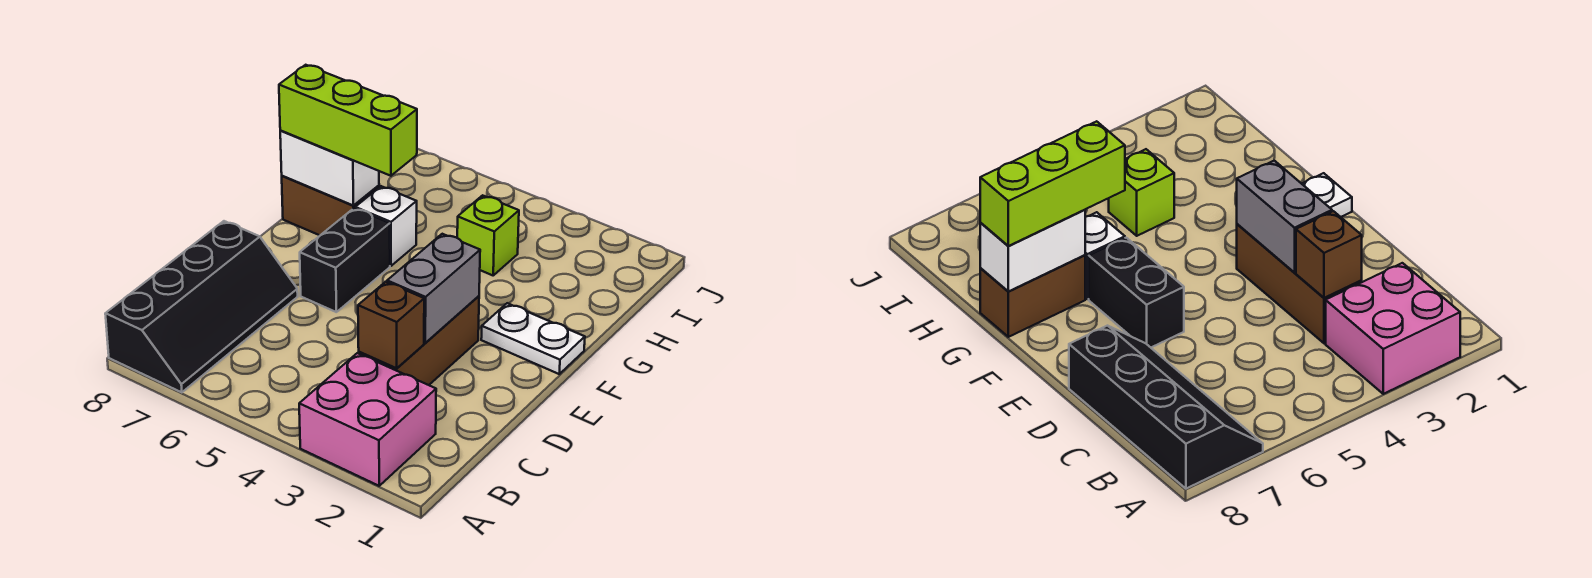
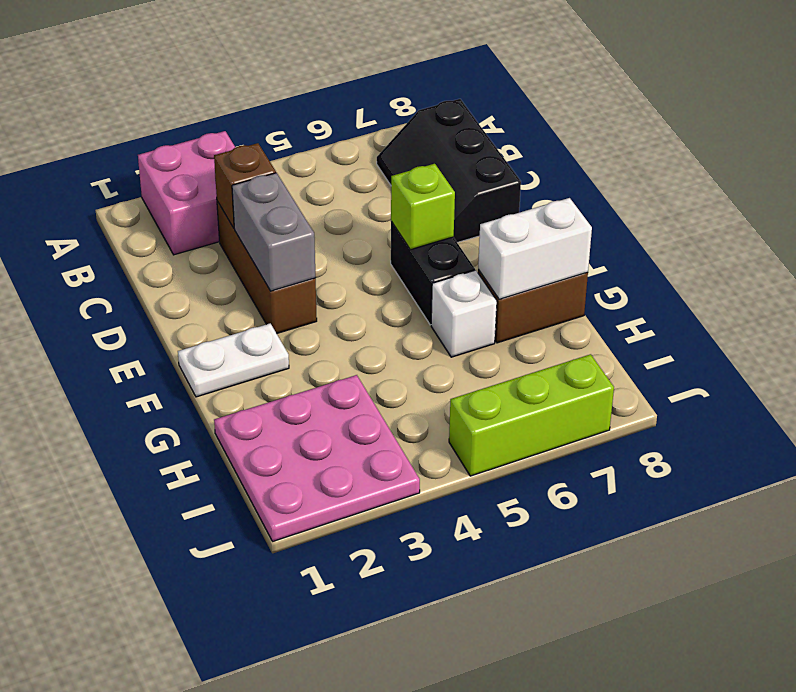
black 2x4 slope [105,221,298,392] -> black 2x3 slope [377,99,521,243]
lime 1x3 brick [279,65,417,176] -> lime 1x3 brick moved to [449,354,614,476]
none -> pink 3x3 plate [214,375,420,541]
lime 1x1 brick [457,195,519,275] -> lime 1x1 brick moved to [391,164,455,250]

